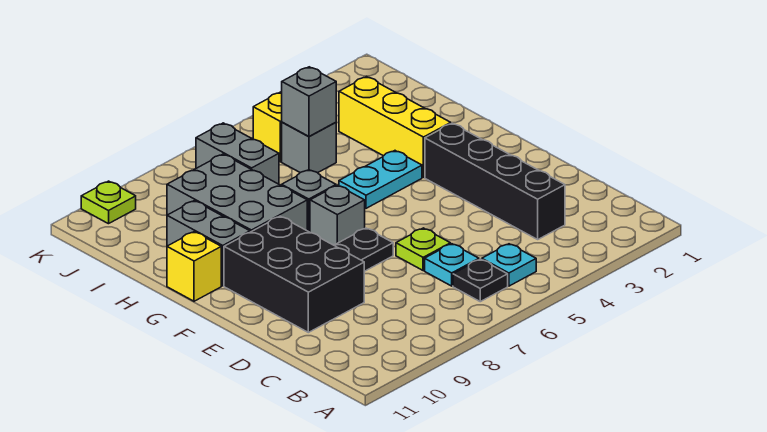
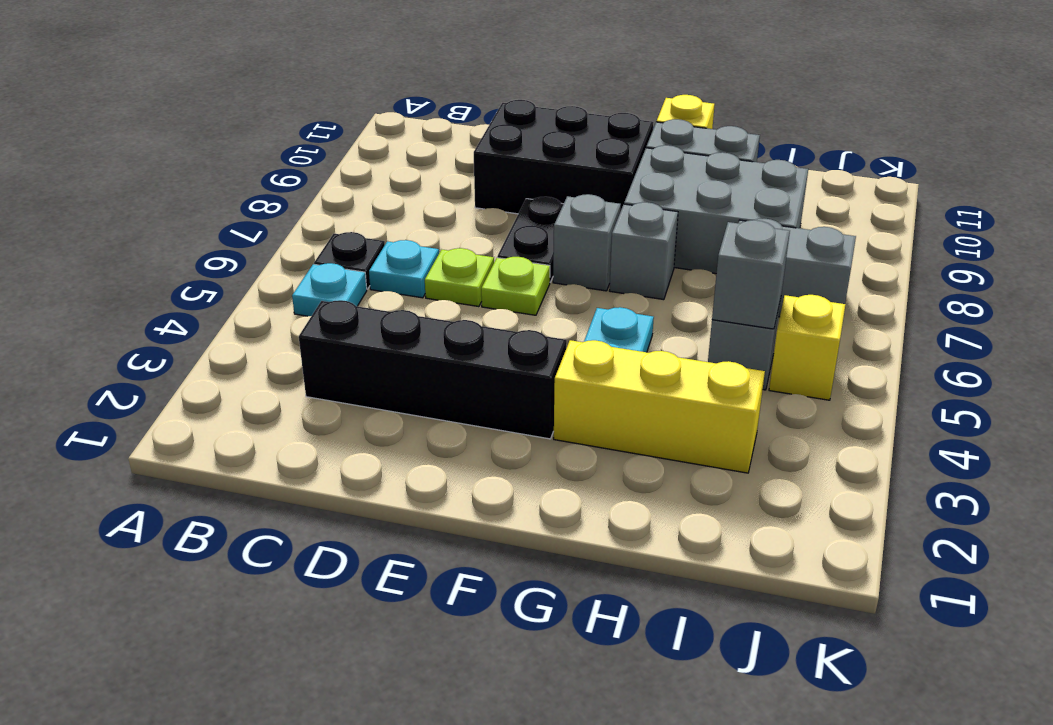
lime 1x1 plate [81,181,136,224] -> lime 1x1 plate moved to [481,257,550,315]

